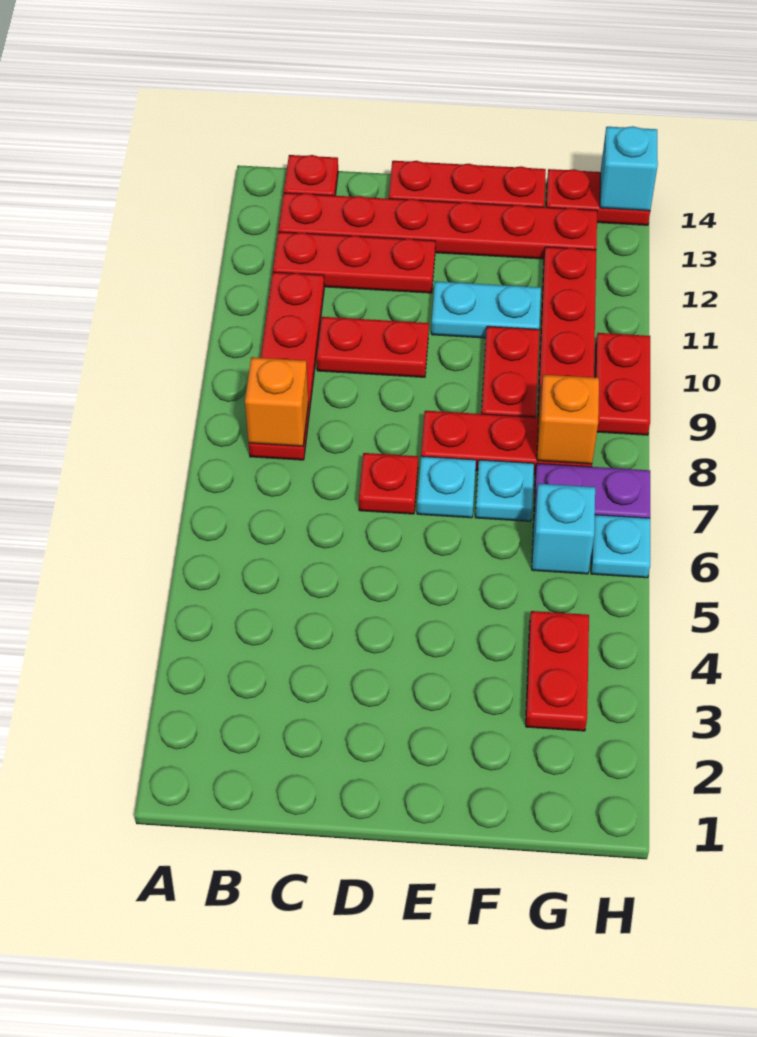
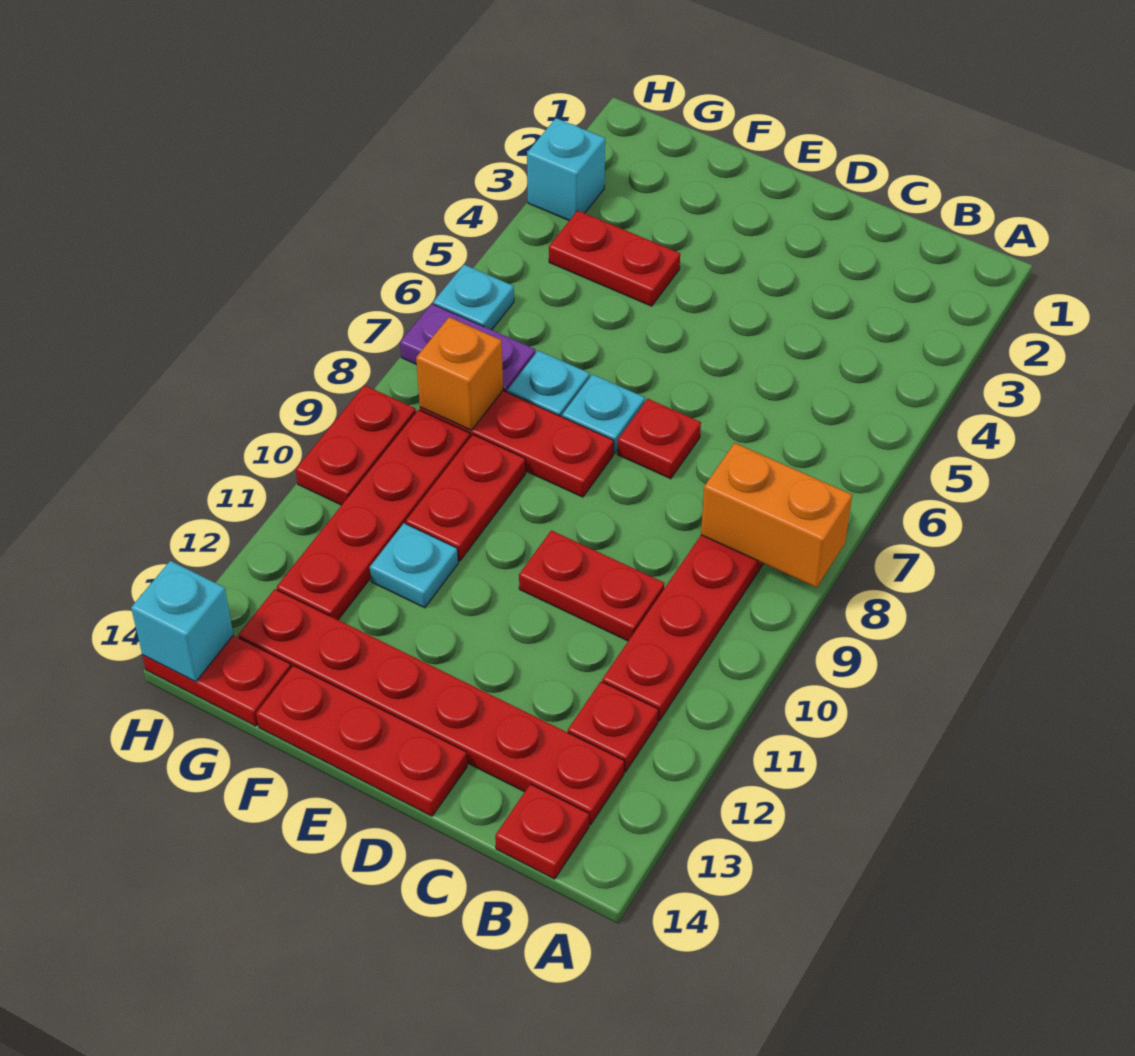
orange 1x1 brick [245,357,308,446] -> orange 1x2 brick [701,443,852,587]
red 1x3 plate [273,232,435,293] -> red 1x1 plate [568,682,658,772]
cyan 1x2 plate [431,281,541,338] -> cyan 1x1 plate [370,523,458,608]
red 1x2 plate [526,611,589,731] -> red 1x2 plate turned to [549,211,680,306]
cyan 1x1 brick [532,484,595,574] -> cyan 1x1 brick moved to [527,118,605,220]

